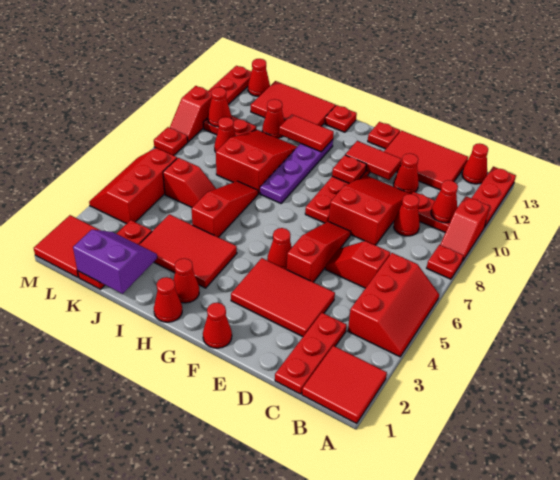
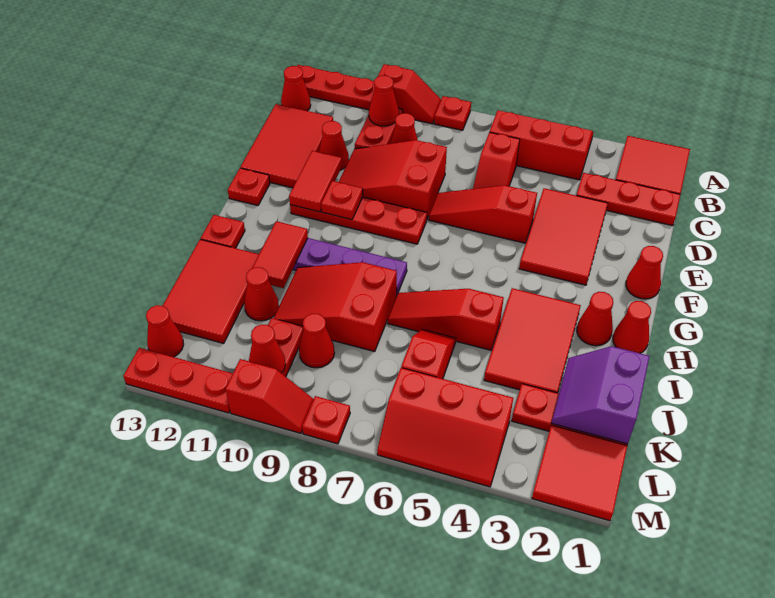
red 1x1 cone [267,228,292,269] -> none

